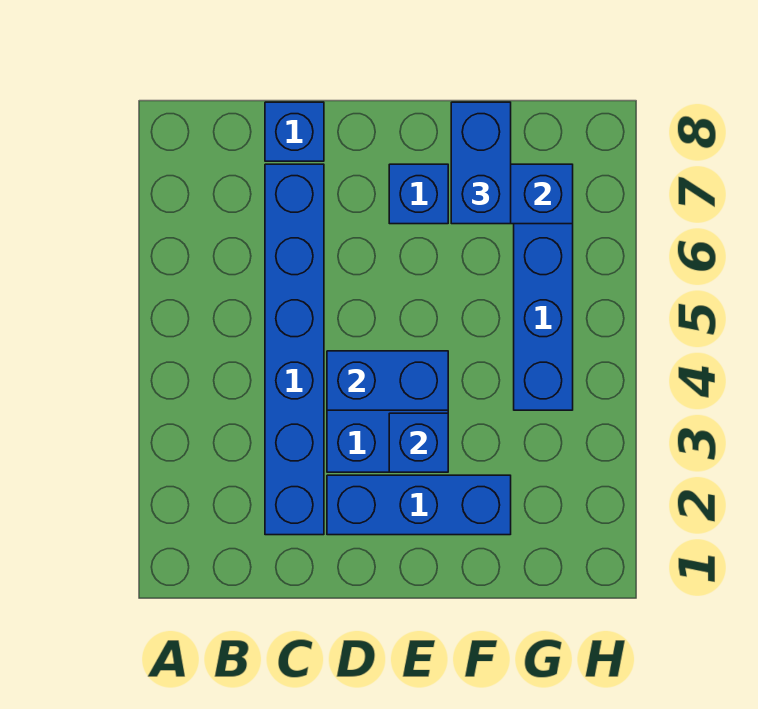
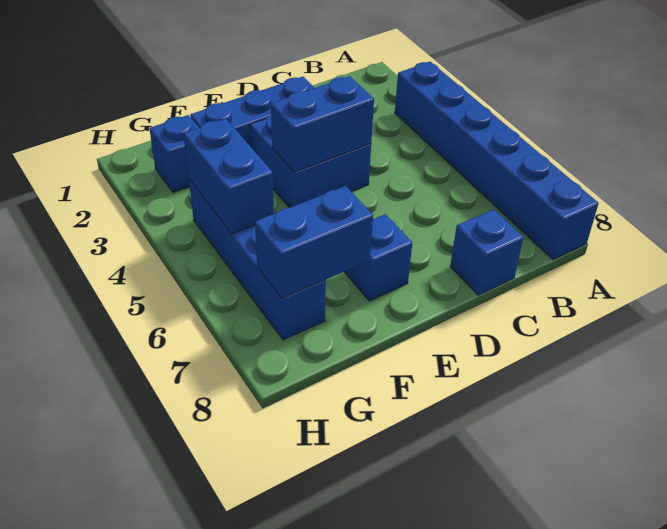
blue 1x6 brick [265,164,324,535] -> blue 1x6 brick moved to [395,62,599,260]
blue 1x1 brick [389,413,448,472] -> blue 1x1 brick moved to [149,115,199,193]
blue 1x2 brick [451,102,511,224] -> blue 1x2 brick moved to [184,119,274,234]

